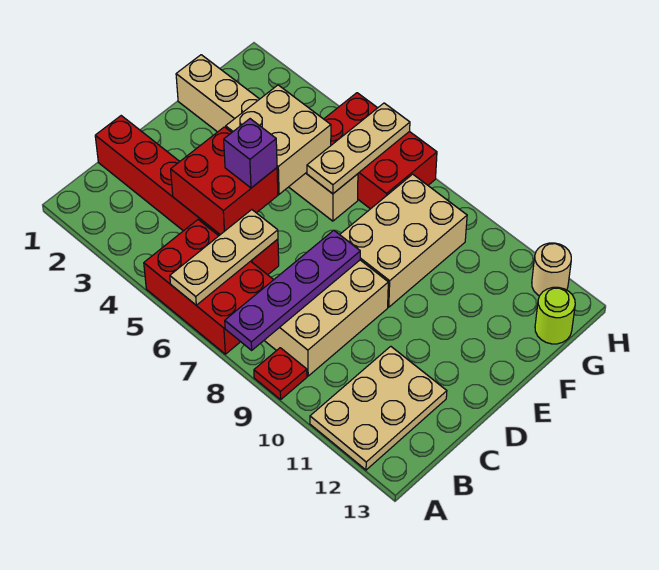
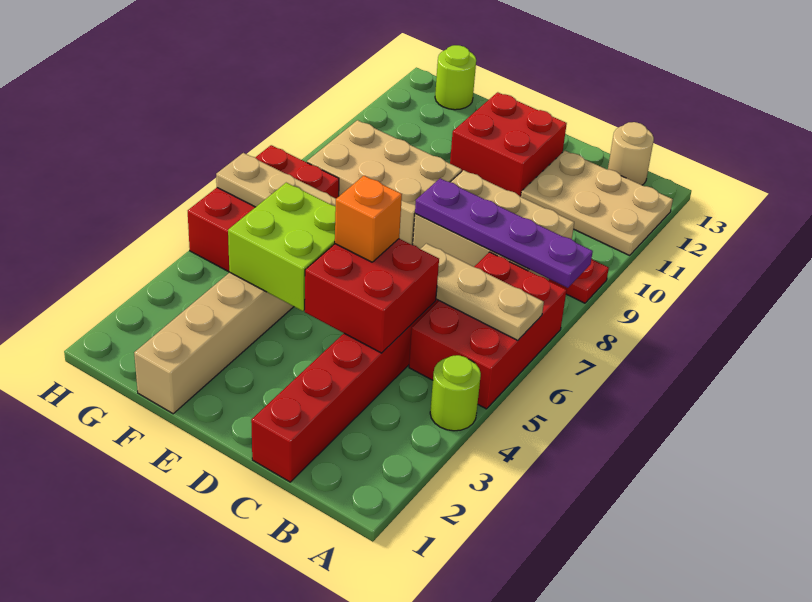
none -> lime 1x1 round brick [430,355,481,431]
purple 1x1 brick [224,119,277,188] -> orange 1x1 brick [335,176,402,262]
none -> red 2x2 brick [450,92,567,197]
tan 2x2 brick [226,85,331,194] -> lime 2x2 brick [228,183,336,311]
tan 1x1 round brick [532,243,571,296] -> tan 1x1 round brick moved to [608,122,654,185]

